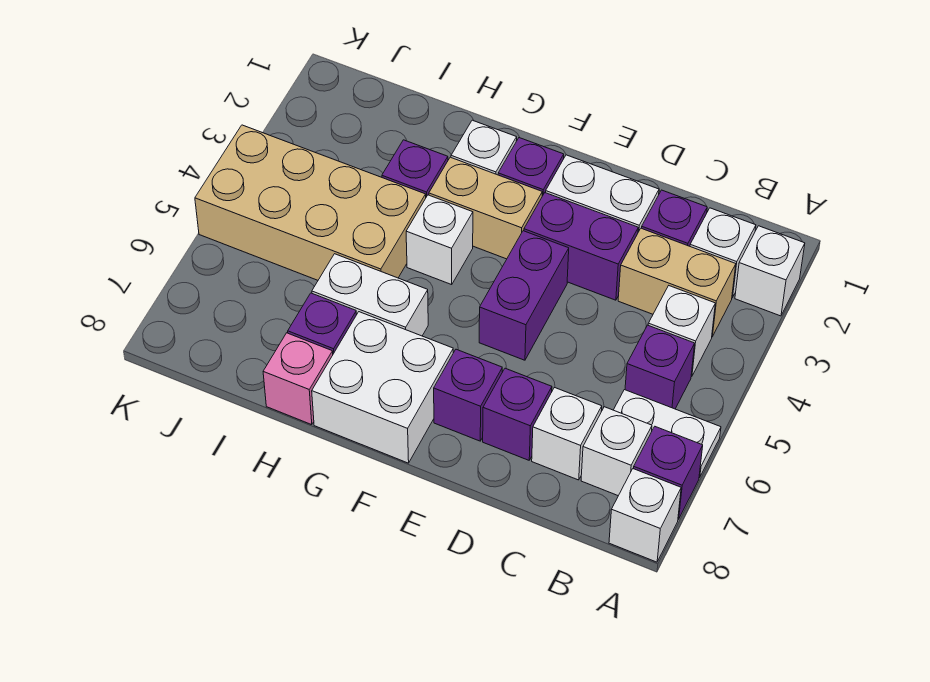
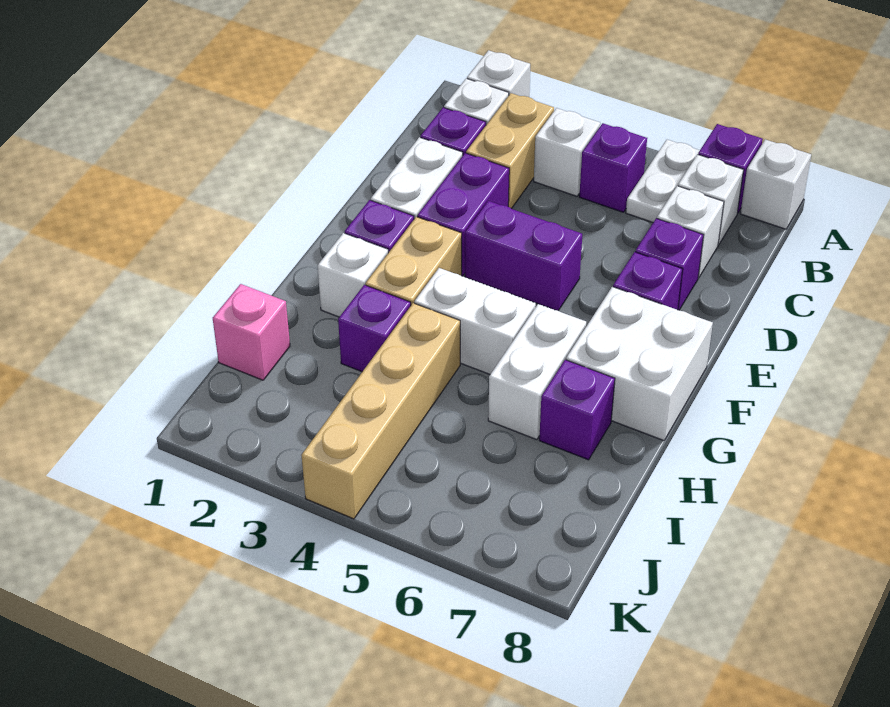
white 1x1 brick [406,195,473,285] -> white 1x2 brick [414,268,536,374]
tan 2x4 brick [195,125,426,280] -> tan 1x4 brick [301,303,460,519]
pink 1x1 brick [263,333,333,425] -> pink 1x1 brick moved to [213,284,290,380]

